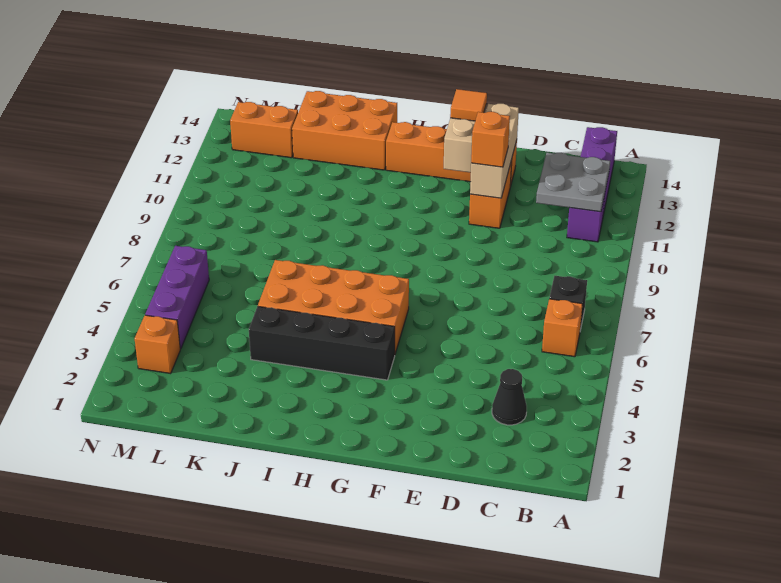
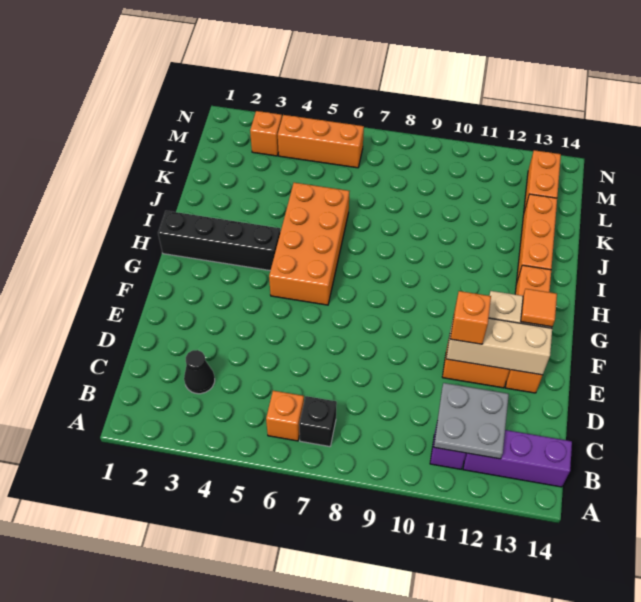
black 1x4 brick [249,306,395,380] -> black 1x4 brick turned to [158,211,280,271]
orange 2x3 brick [292,91,397,170] -> orange 1x3 brick [516,194,557,283]
purple 1x3 brick [145,246,209,349] -> orange 1x3 brick [278,115,364,168]

